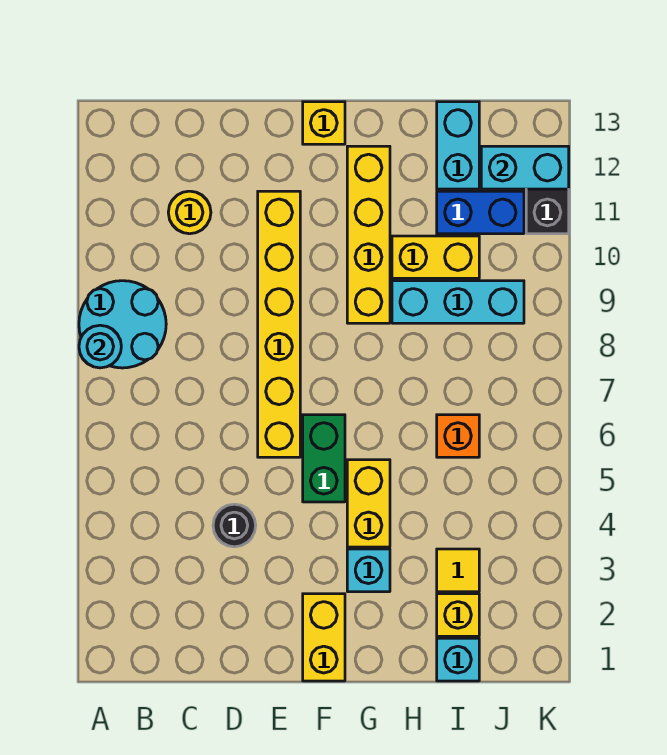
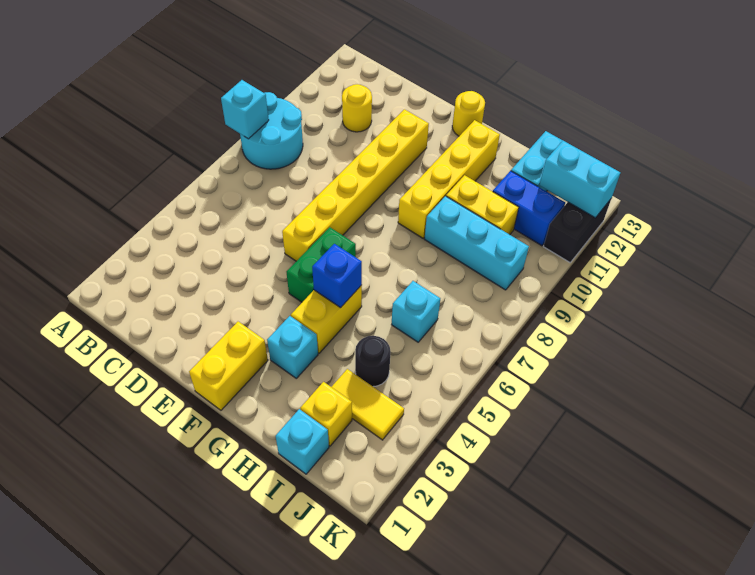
cyan 1x1 round brick [79,325,121,368] -> cyan 1x1 brick [221,80,269,139]
black 1x1 round brick [213,504,256,547] -> black 1x1 round brick moved to [355,336,391,386]
yellow 1x1 brick [303,102,345,144] -> yellow 1x1 round brick [452,91,485,136]
none -> blue 1x1 brick [312,244,362,308]
yellow 1x1 tile [437,549,479,592] -> yellow 1x2 tile [332,369,404,440]
orange 1x1 brick [437,415,479,457] -> cyan 1x1 brick [392,281,440,342]

